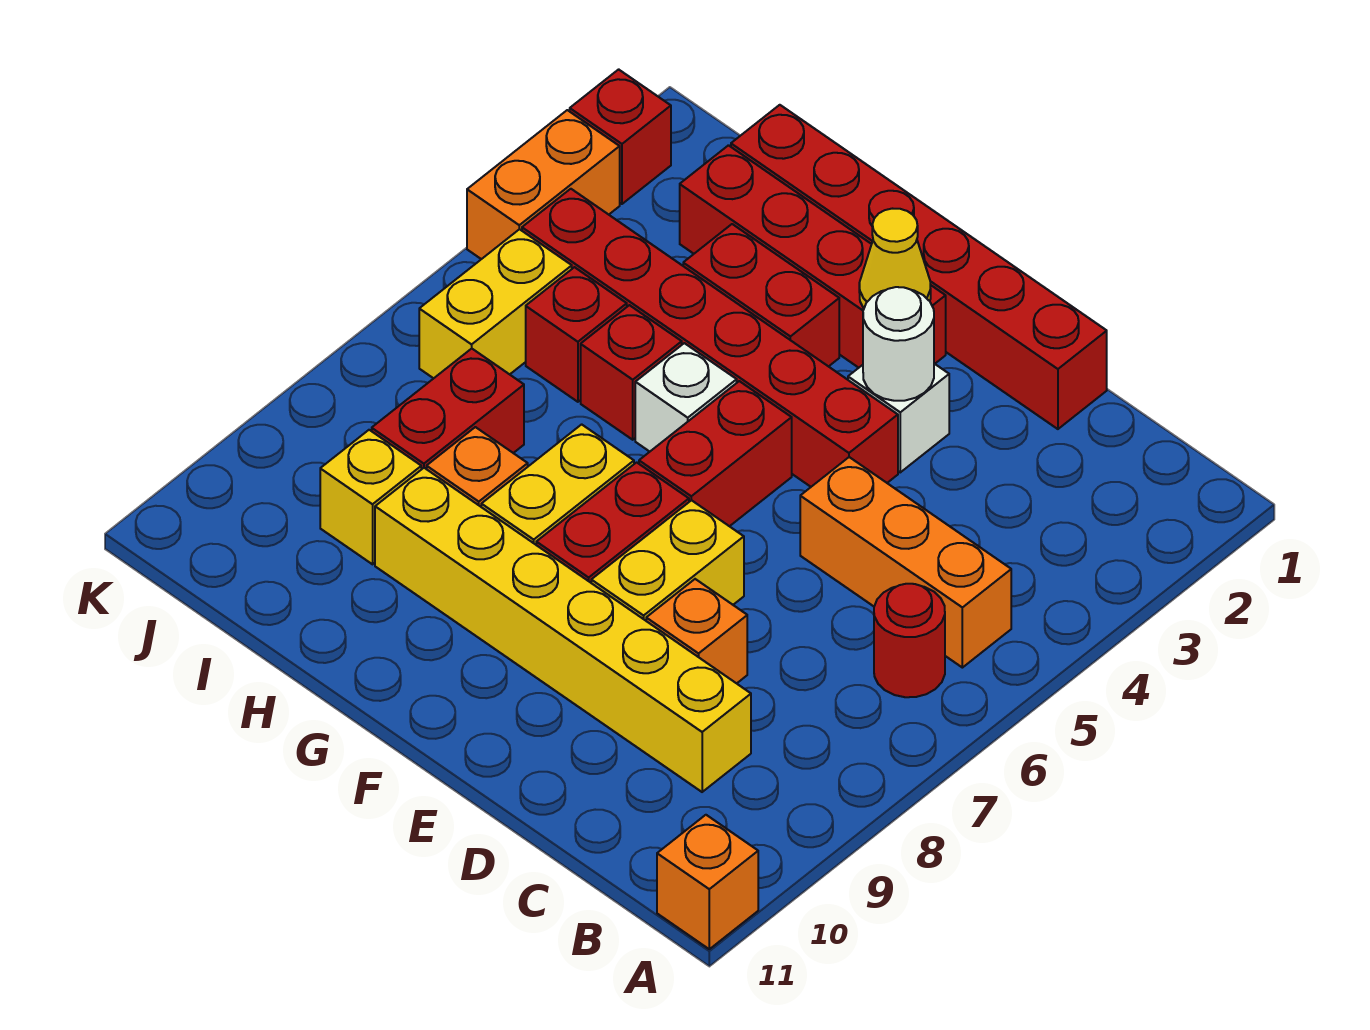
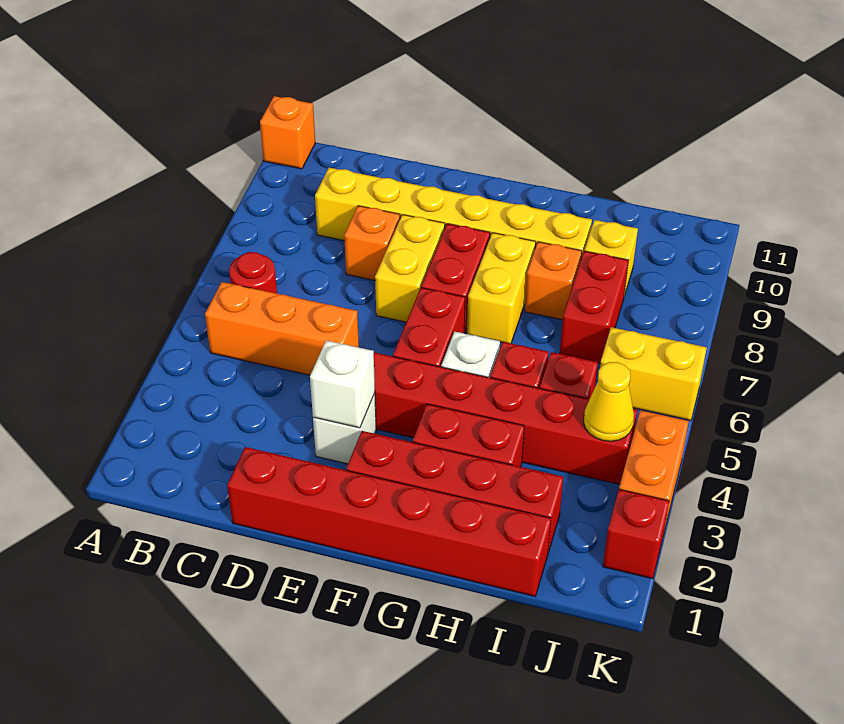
white 1x1 round brick [863,287,934,401] -> white 1x1 brick [310,340,375,428]
yellow 1x1 cone [859,209,931,308] -> yellow 1x1 cone moved to [584,362,634,441]
yellow 1x2 brick [419,229,572,378] -> yellow 1x2 brick turned to [600,327,707,420]

